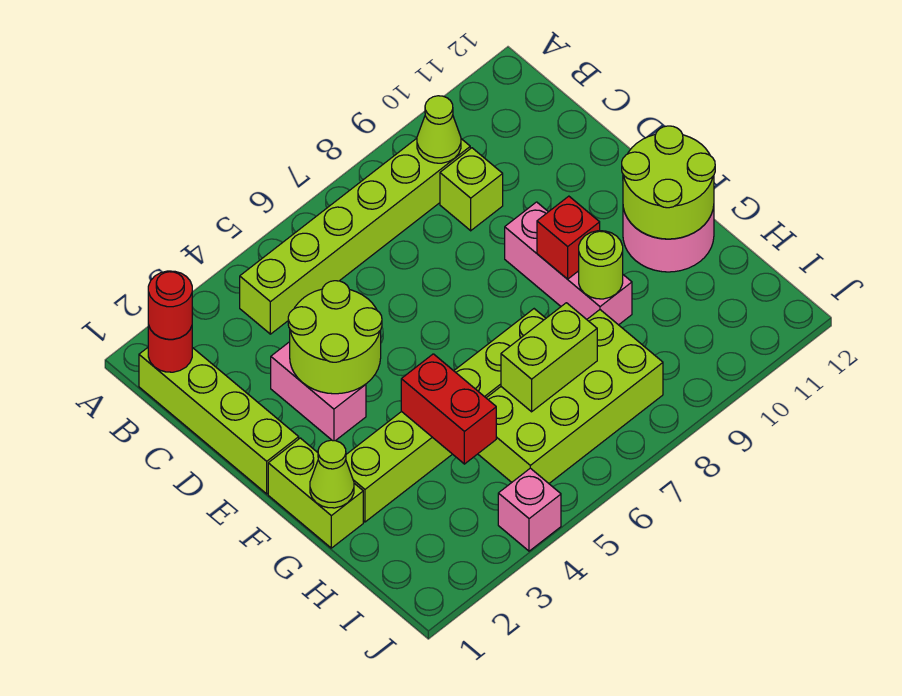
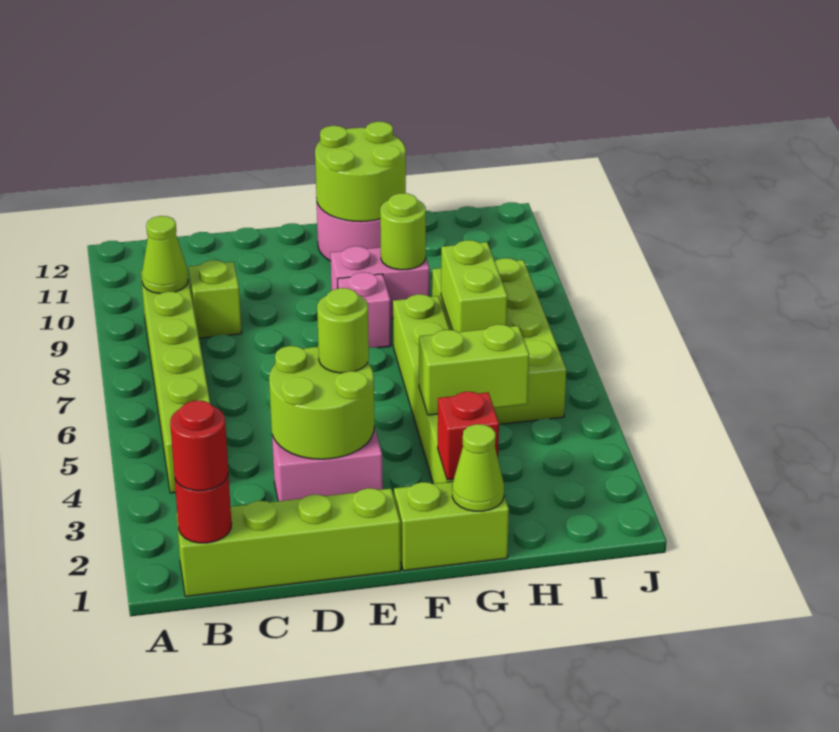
none -> lime 1x1 round brick [317,288,369,373]
pink 1x3 brick [505,202,632,325] -> pink 1x2 brick [331,246,430,319]
red 1x1 brick [537,196,600,279] -> red 1x1 brick moved to [438,392,499,480]
red 1x2 brick [401,354,496,464] -> lime 1x2 brick [419,324,529,415]
pink 1x1 brick [498,468,561,551] -> pink 1x1 brick moved to [338,272,391,348]

